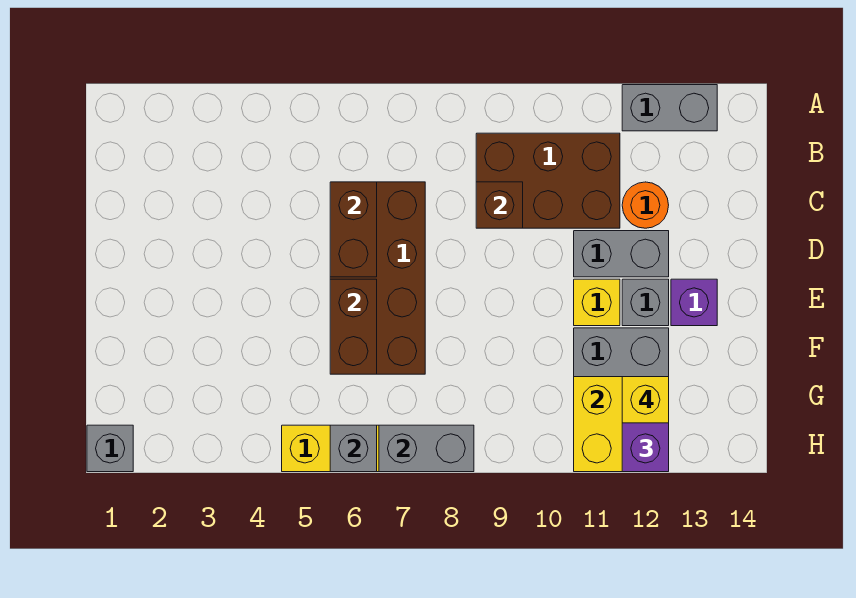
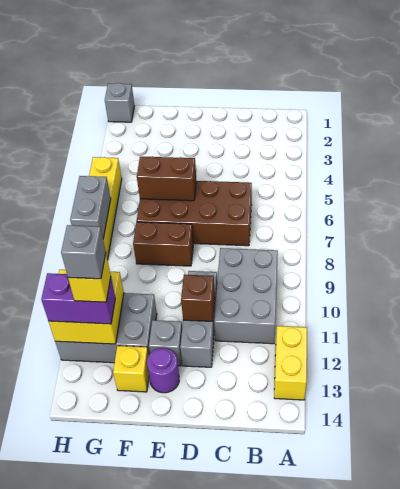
grey 1x2 brick [622,85,717,131] -> yellow 1x2 brick [274,326,307,400]
brown 2x3 brick [476,133,620,228] -> grey 2x3 brick [214,248,278,344]
brown 1x2 brick [330,182,377,277] -> brown 1x2 brick moved to [133,222,193,266]
brown 1x1 brick [476,182,523,228] -> brown 1x1 brick moved to [181,275,215,321]
orange 1x1 round brick [622,182,669,228] -> none
grey 1x2 brick [574,231,669,277] -> grey 1x3 brick [180,271,217,367]
yellow 1x1 brick [574,279,620,326] -> yellow 1x1 brick moved to [113,346,149,392]
purple 1x1 brick [671,279,717,326] -> purple 1x1 round brick [147,348,179,393]
grey 1x1 brick [330,425,377,472] -> grey 1x1 brick moved to [61,225,106,279]

